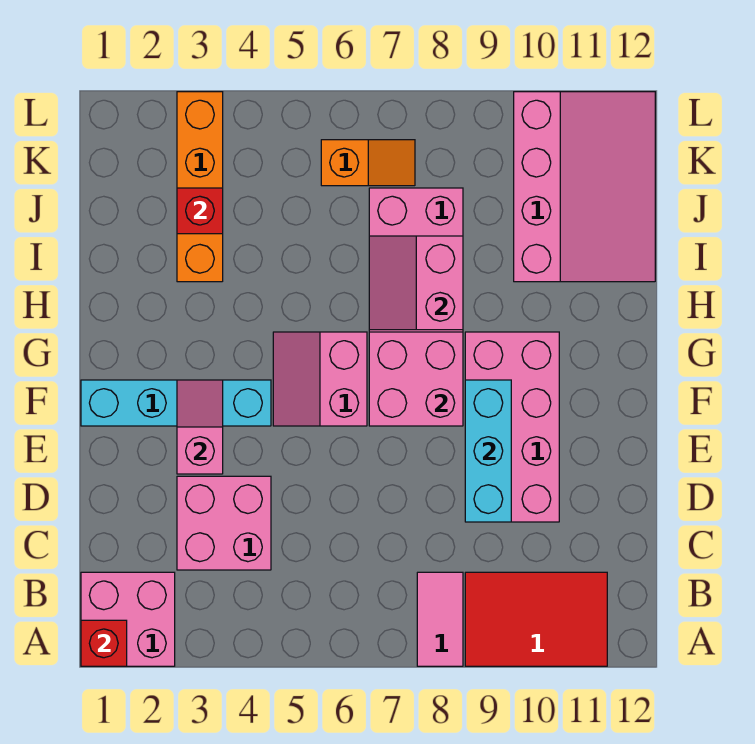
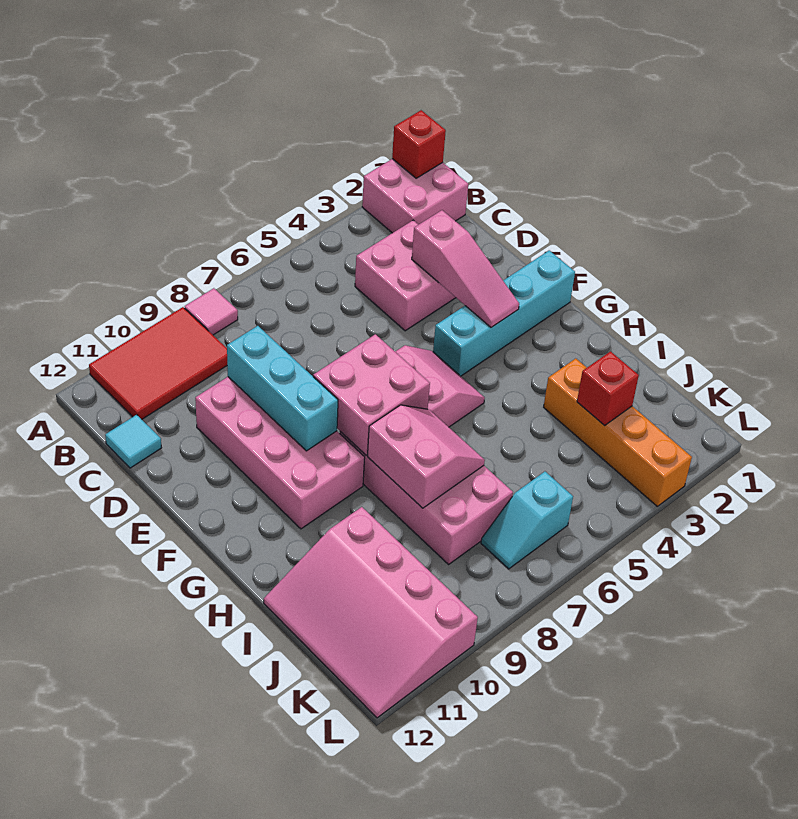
pink 1x2 tile [417,572,463,666] -> pink 1x1 tile [185,288,238,335]
none -> cyan 1x1 tile [105,415,161,468]
pink 1x2 slope [177,380,223,474] -> pink 1x3 slope [412,210,519,327]
orange 1x2 slope [321,140,415,186] -> cyan 1x2 slope [481,472,573,569]

